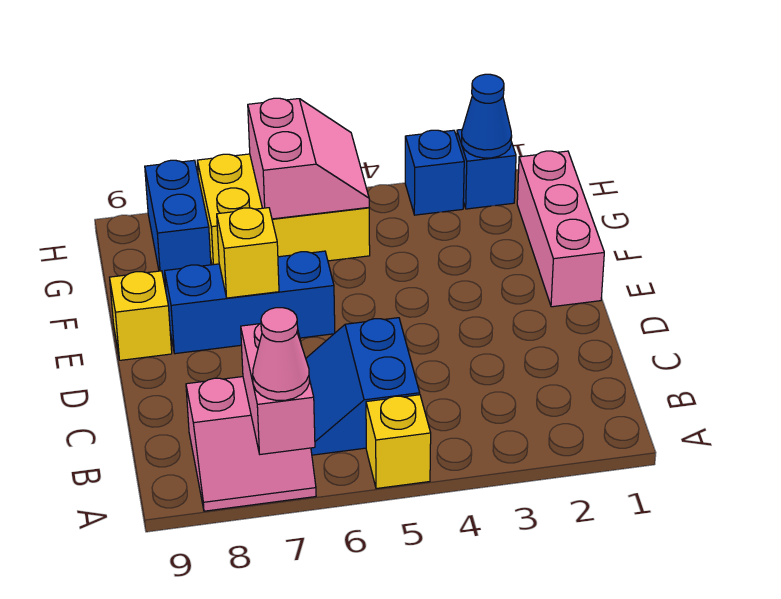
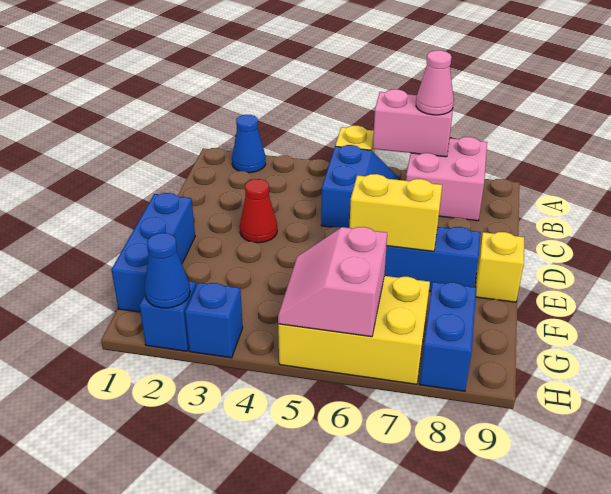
none -> blue 1x1 cone [232,115,266,173]
pink 2x2 slope [186,377,316,511] -> pink 2x2 brick [406,137,487,221]
pink 1x2 brick [241,324,315,454] -> pink 1x2 brick turned to [373,89,454,157]
none -> red 1x1 cone [240,179,277,243]
pink 1x3 brick [517,151,604,307] -> blue 1x3 brick [112,193,195,312]
yellow 1x1 brick [217,208,279,298] -> yellow 1x2 brick [350,174,442,251]

